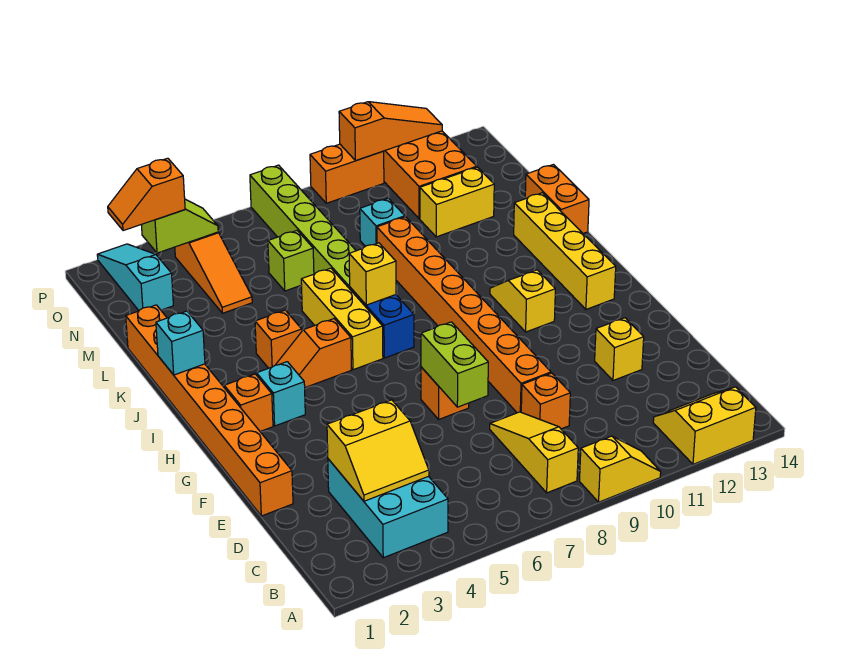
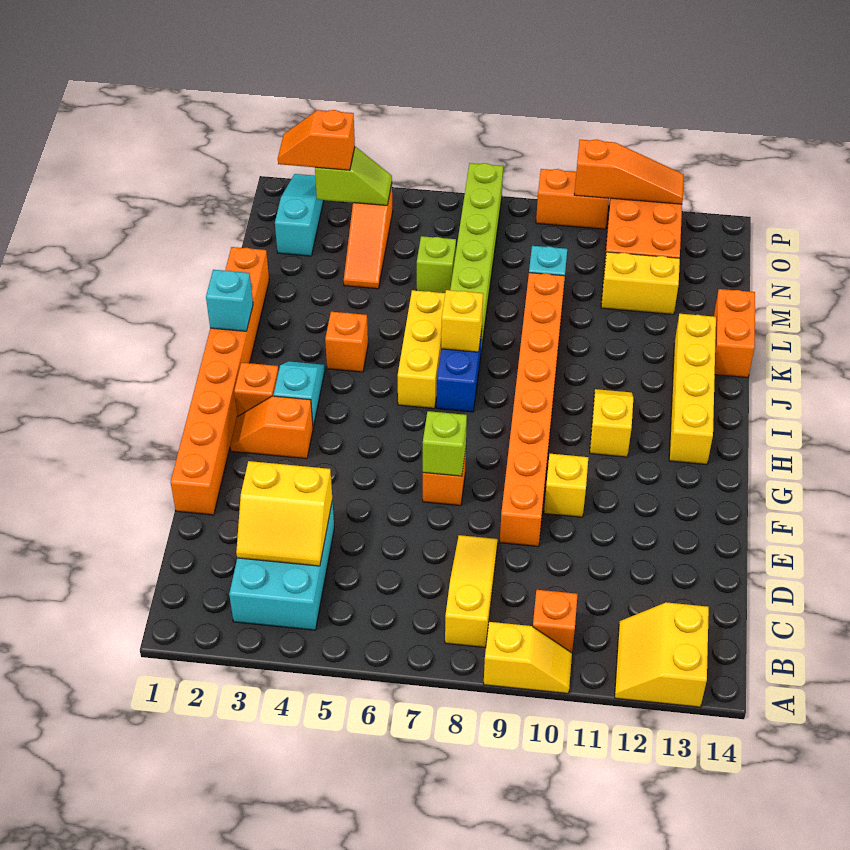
yellow 2x2 slope [653,387,756,464] -> yellow 2x2 slope turned to [615,602,709,707]
orange 1x1 brick [521,373,570,429] -> orange 1x1 brick moved to [533,590,578,653]
lime 1x2 brick [421,322,488,407] -> lime 1x1 brick [423,411,467,476]
yellow 1x1 brick [595,318,644,380] -> yellow 1x1 brick moved to [544,454,588,517]
orange 1x2 slope [276,319,351,387] -> orange 1x2 slope moved to [230,396,313,459]

